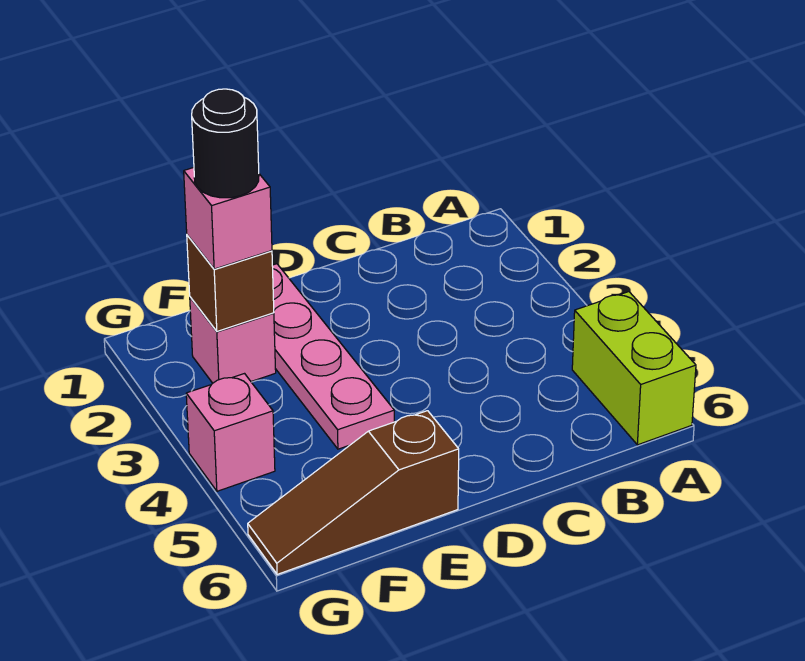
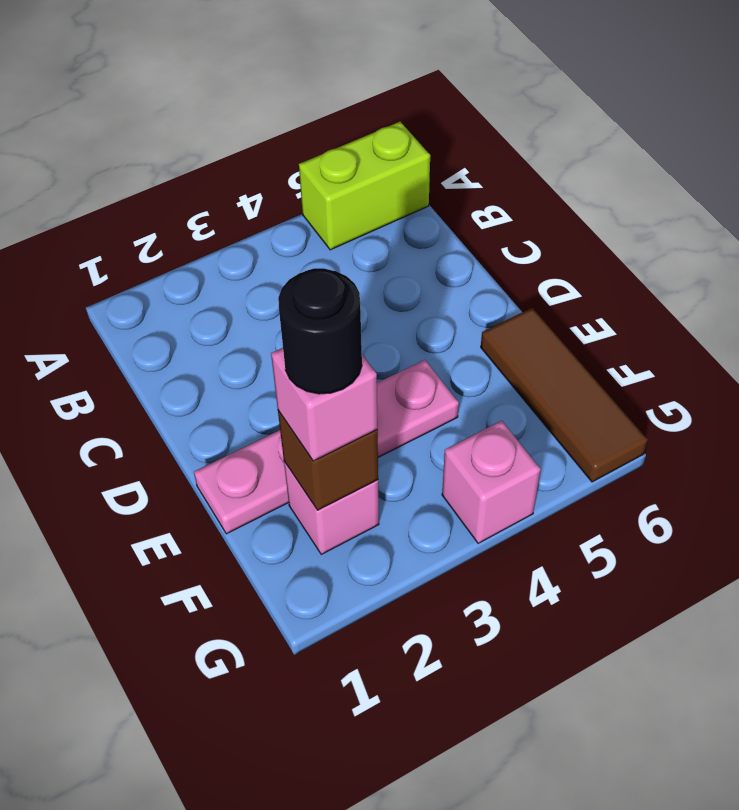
brown 1x3 slope [248,411,459,574] -> brown 1x3 tile [481,308,648,482]

